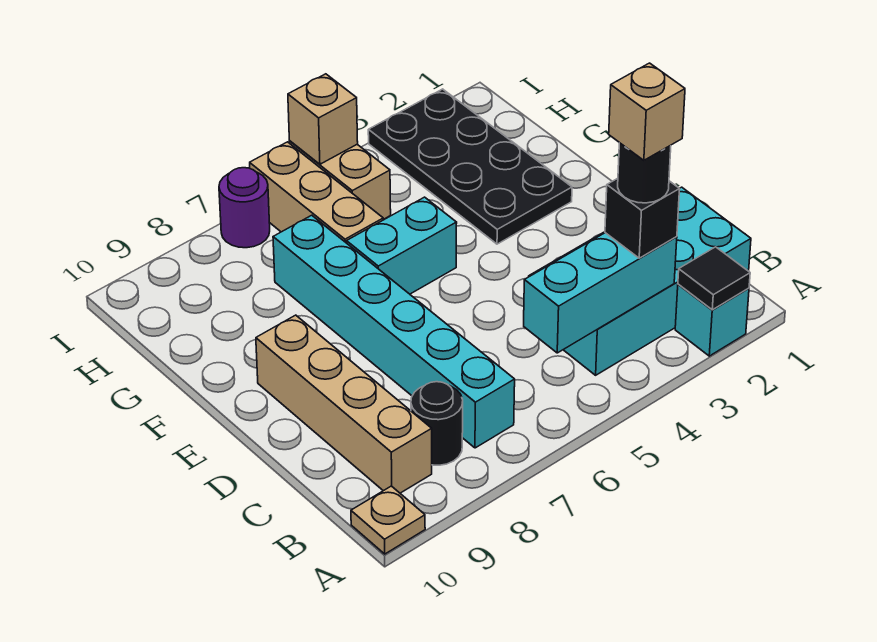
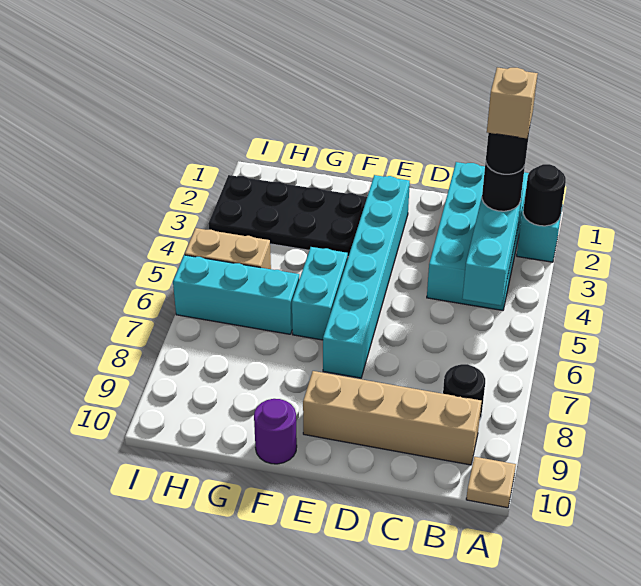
black 1x1 tile [678,247,750,310] -> black 1x1 round brick [523,164,566,226]
black 1x1 brick [605,178,680,258] -> black 1x1 round brick [482,162,525,211]
cyan 1x6 brick [273,215,515,448] -> cyan 1x6 brick turned to [323,175,410,378]
tan 1x3 brick [250,142,383,243] -> cyan 1x3 brick [173,255,299,334]
tan 1x1 brick [288,74,358,164] -> none
purple 1x1 round brick [219,168,270,248] -> purple 1x1 round brick moved to [254,399,297,464]

